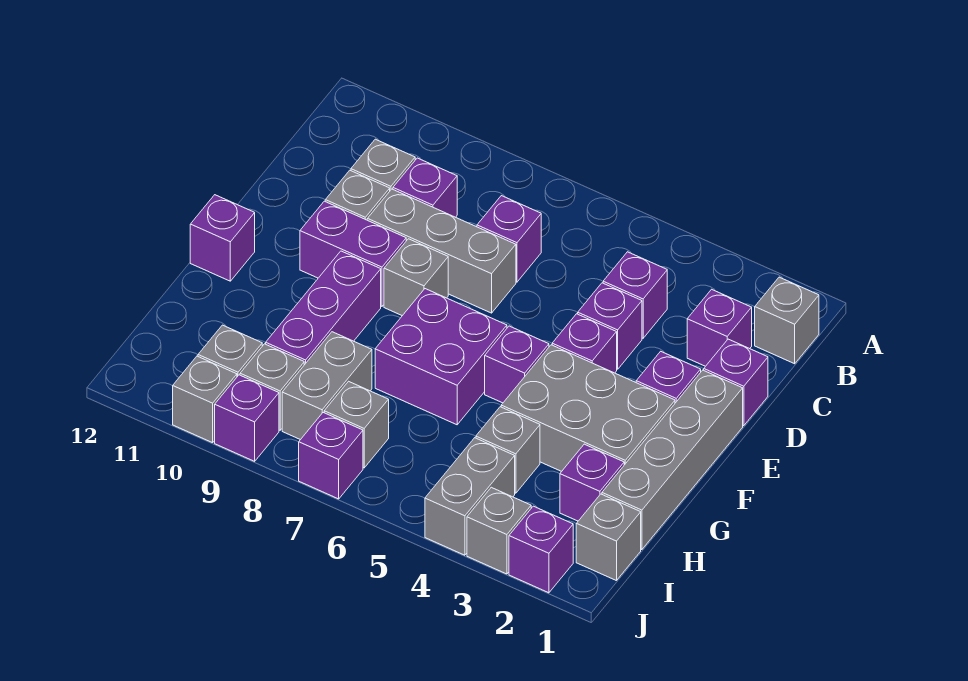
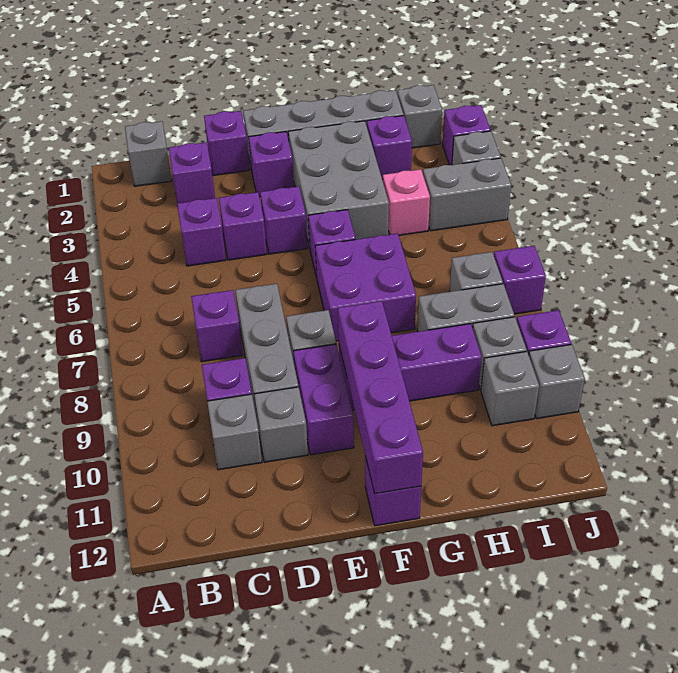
none -> purple 1x4 brick [338,301,423,494]
grey 1x1 brick [476,407,540,493] -> pink 1x1 brick [383,169,430,235]

